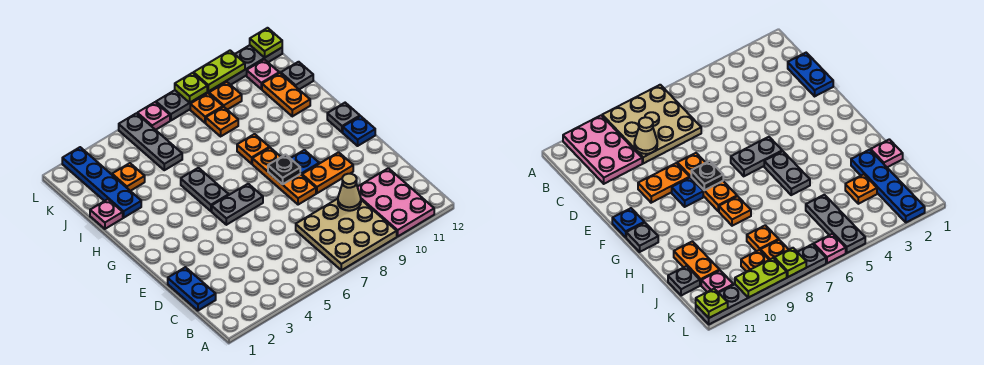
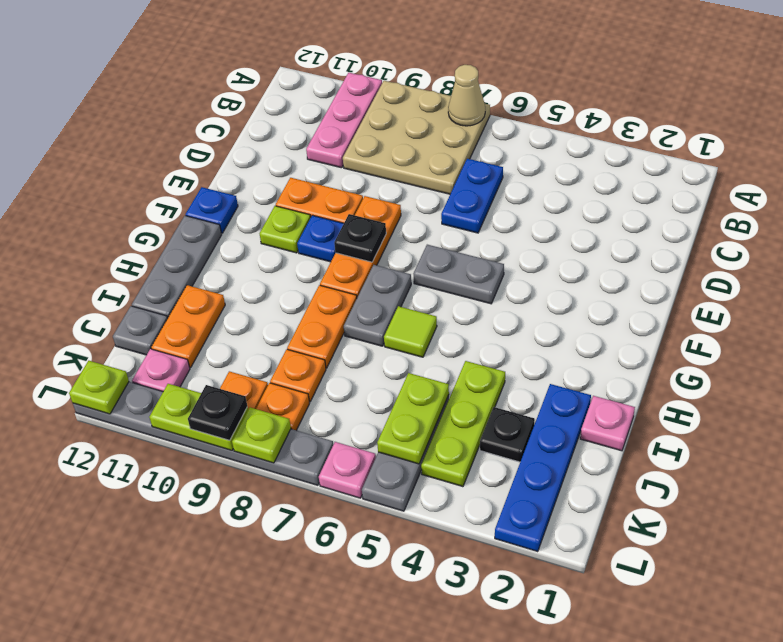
pink 2x3 plate [358,168,434,236] -> pink 1x3 plate [306,73,382,168]
blue 1x2 plate [168,267,216,311] -> blue 1x2 plate moved to [441,159,503,233]
tan 1x1 cone [338,174,361,211] -> tan 1x1 cone moved to [448,65,485,126]
none -> lime 1x1 plate [260,206,311,253]
grey 1x2 plate [181,168,229,211] -> grey 1x2 plate moved to [344,265,411,346]
grey 1x1 plate [327,103,360,132] -> grey 1x3 plate [132,216,222,318]
none -> lime 1x1 tile [384,306,437,357]
orange 1x1 plate [237,134,269,164] -> orange 1x2 plate [287,285,357,368]
none -> lime 1x3 plate [421,361,505,487]
orange 1x1 plate [112,163,145,191] -> black 1x1 plate [480,407,535,462]
none -> lime 1x2 plate [377,373,449,464]
none -> black 1x1 plate [188,385,247,440]

